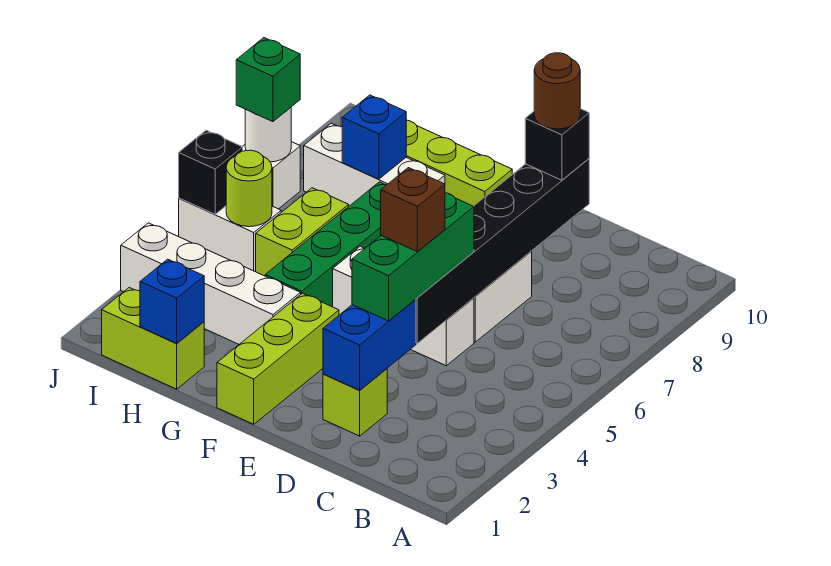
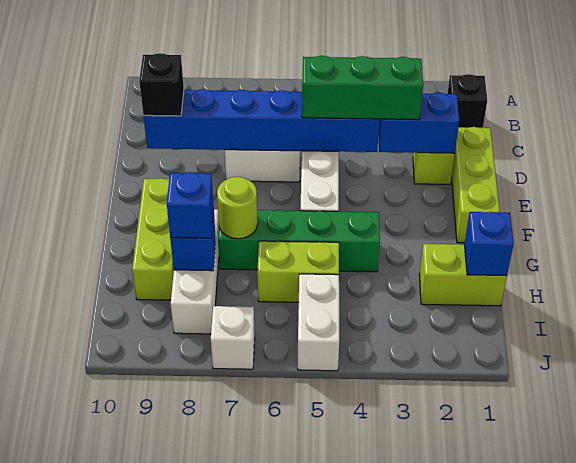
black 1x6 brick [416,159,589,343] -> blue 1x6 brick [143,89,380,152]
brown 1x1 brick [381,168,445,252] -> none
brown 1x1 round brick [534,53,580,129] -> none
lime 1x3 brick [217,293,339,424] -> lime 1x3 brick turned to [451,127,500,243]
white 1x4 brick [121,223,301,344] -> none
lime 1x2 brick [102,288,204,389] -> lime 1x2 brick turned to [419,244,507,306]
none -> blue 1x1 brick [167,172,214,238]
lime 1x1 round brick [226,150,272,227] -> lime 1x1 round brick moved to [217,177,258,239]
black 1x1 brick [179,130,243,214] -> black 1x1 brick moved to [447,74,487,128]
white 1x1 round brick [245,108,291,162] -> none
green 1x1 brick [236,38,300,122] -> none

